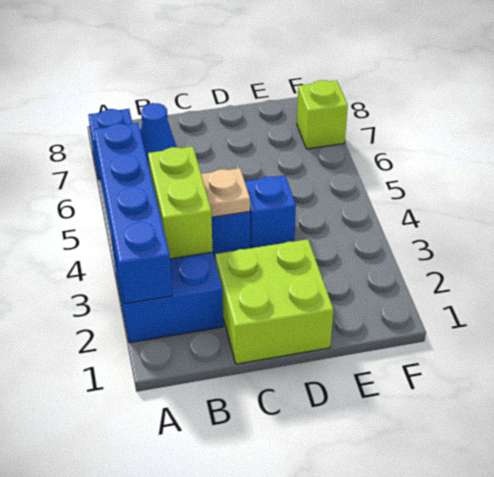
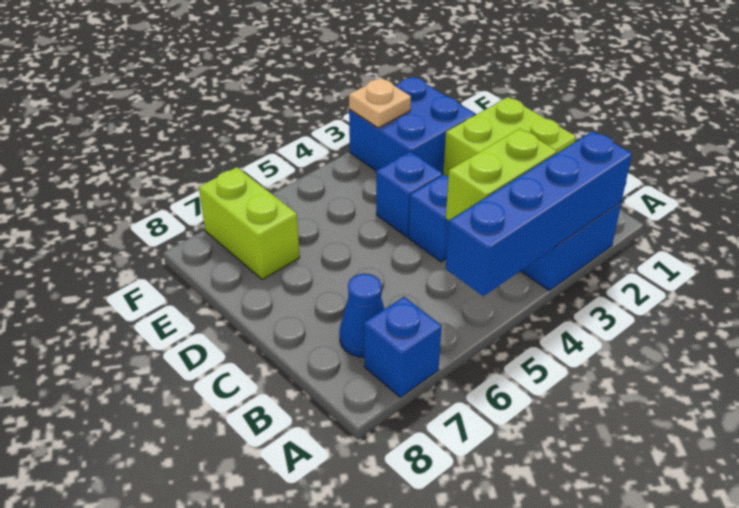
tan 1x1 plate [201,168,250,217] -> tan 1x1 plate moved to [349,78,411,128]
none -> blue 2x2 brick [349,76,475,174]
lime 1x1 brick [297,80,348,149] -> lime 1x2 brick [199,167,300,279]

